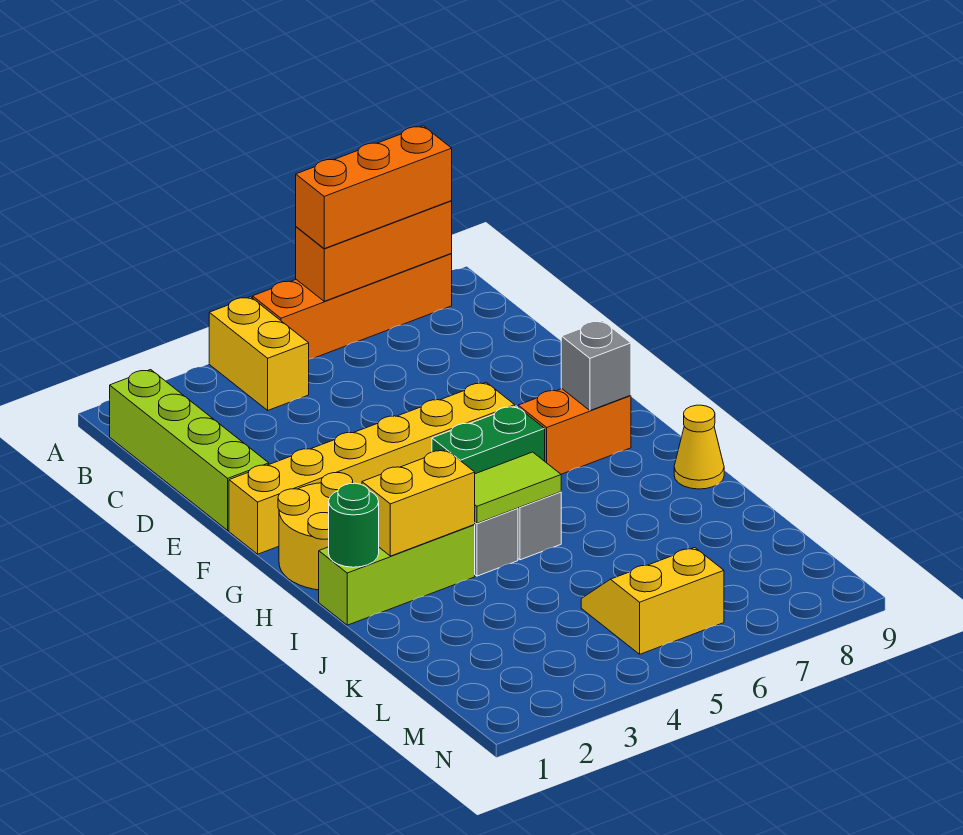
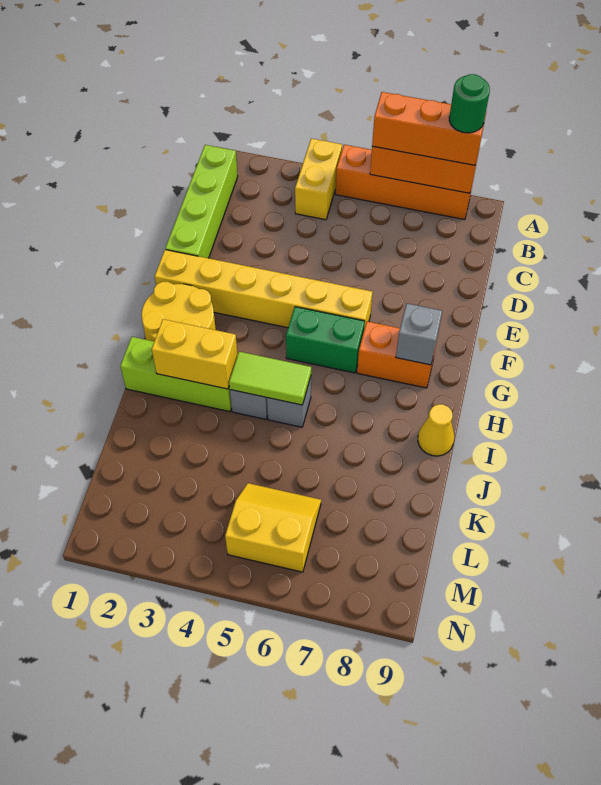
green 1x1 round brick [329,483,379,567] -> green 1x1 round brick moved to [449,74,490,133]

